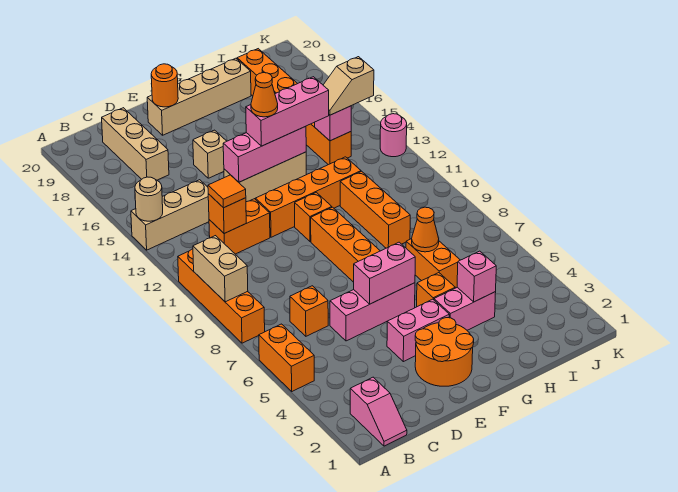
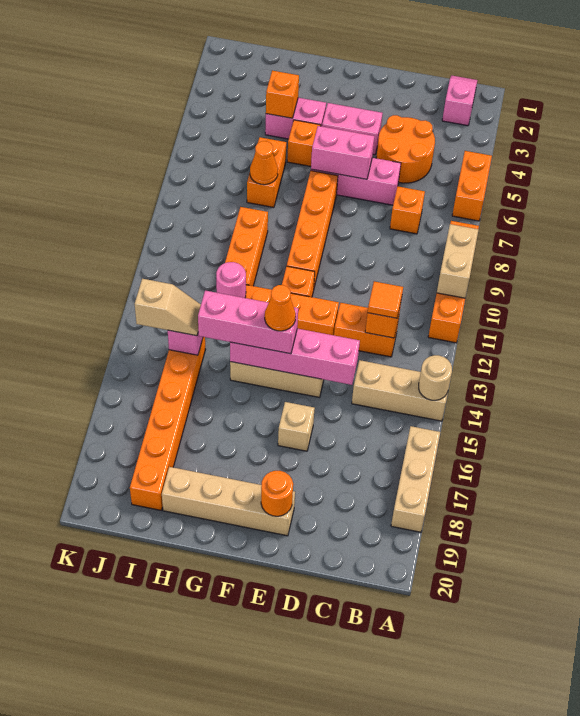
tan 1x3 brick [102,108,169,180] -> tan 1x3 brick moved to [391,426,440,532]
orange 2x2 round brick [415,318,474,386] -> orange 2x2 round brick moved to [376,115,435,183]
pink 1x3 brick [223,126,306,182] -> pink 1x4 brick [230,329,360,385]
pink 1x1 brick [457,251,496,302] -> orange 1x1 brick [266,71,299,118]
pink 1x1 round brick [380,114,407,157] -> pink 1x1 round brick moved to [216,262,246,298]

